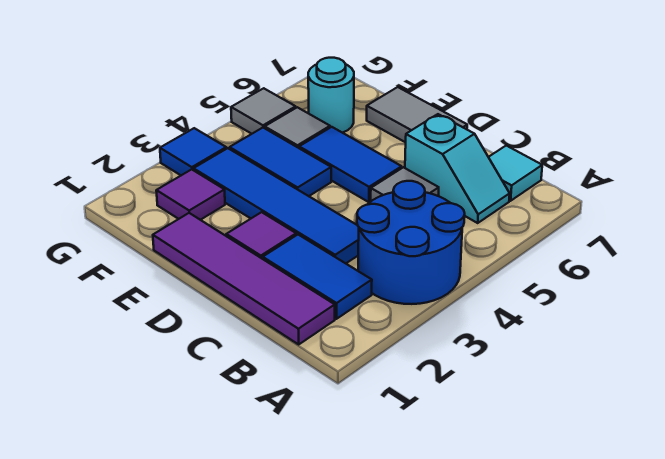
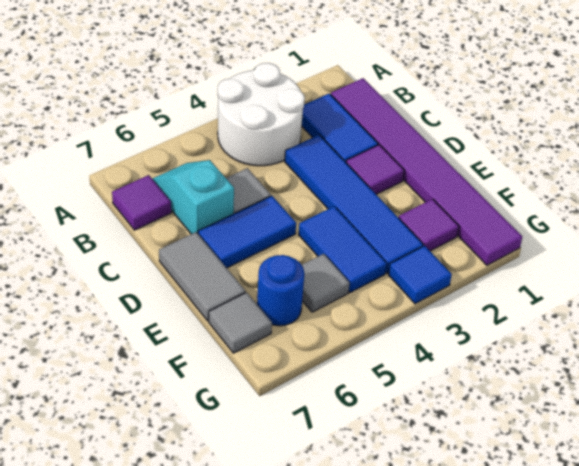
blue 2x2 round brick [357,181,465,304] -> white 2x2 round brick [218,63,305,166]
purple 1x4 tile [153,213,335,344] -> purple 1x6 tile [331,78,522,265]
cyan 1x1 tile [489,146,542,201] -> purple 1x1 tile [112,175,171,230]
blue 1x2 tile [299,127,402,202] -> blue 1x2 tile turned to [198,196,296,268]
cyan 1x1 round brick [308,58,354,133] -> blue 1x1 round brick [257,255,304,326]
grey 1x1 tile [231,88,296,134] -> grey 1x1 tile moved to [209,292,272,353]

